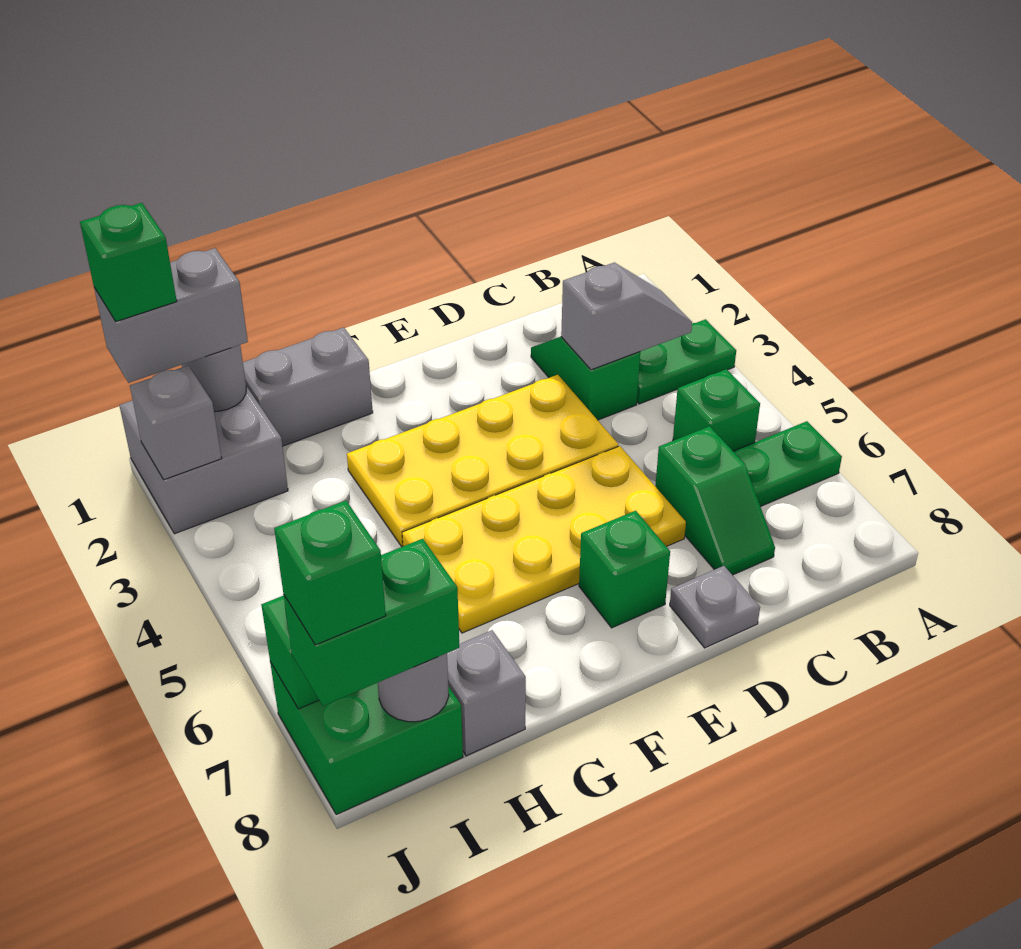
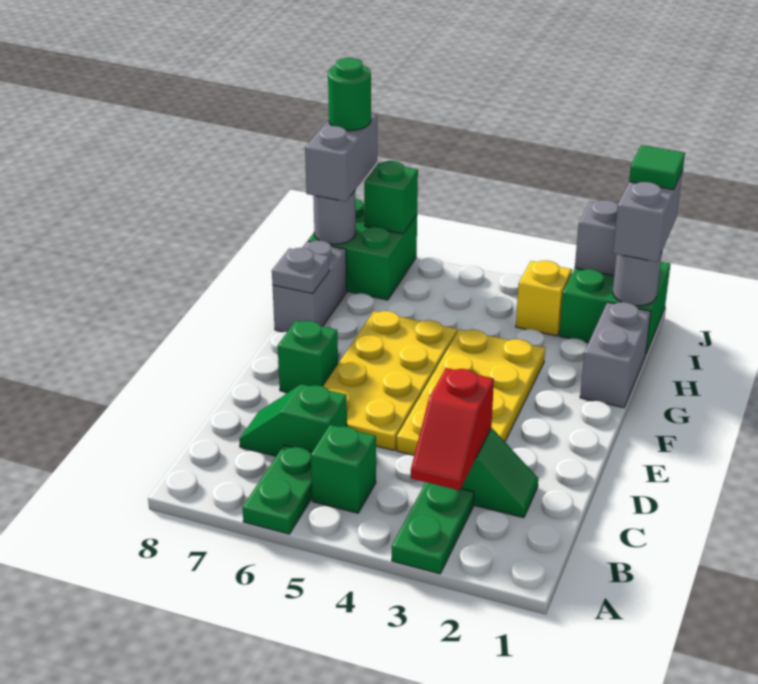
grey 1x2 slope [561,262,692,370] -> red 1x2 slope [411,368,494,490]
grey 1x1 plate [670,566,760,648] -> grey 1x1 plate moved to [272,248,329,294]
grey 1x1 brick [447,630,526,756] -> grey 1x2 brick [273,241,347,332]
grey 2x2 brick [119,386,288,534] -> green 2x2 brick [559,262,671,353]
none -> yellow 1x1 brick [516,261,572,336]
green 1x2 brick [284,539,459,706] -> grey 1x2 brick [305,114,377,202]
green 1x1 brick [80,203,177,321] -> green 1x1 tile [629,145,685,190]
green 1x1 brick [274,501,386,645] -> green 1x1 round brick [328,58,371,131]

